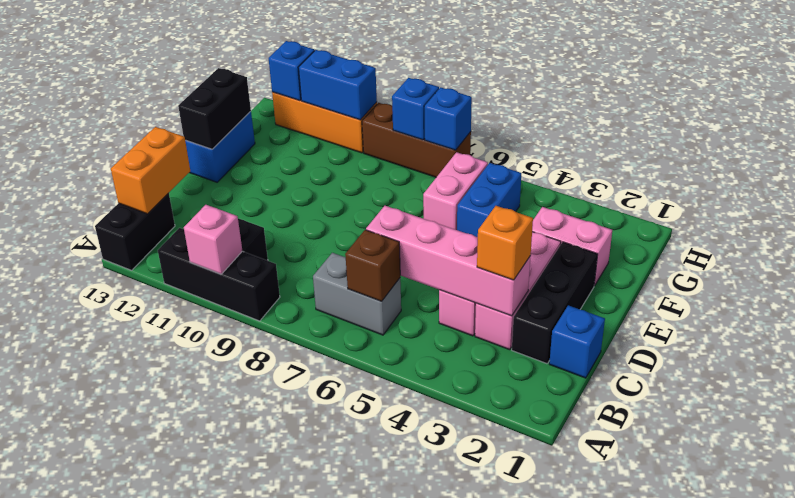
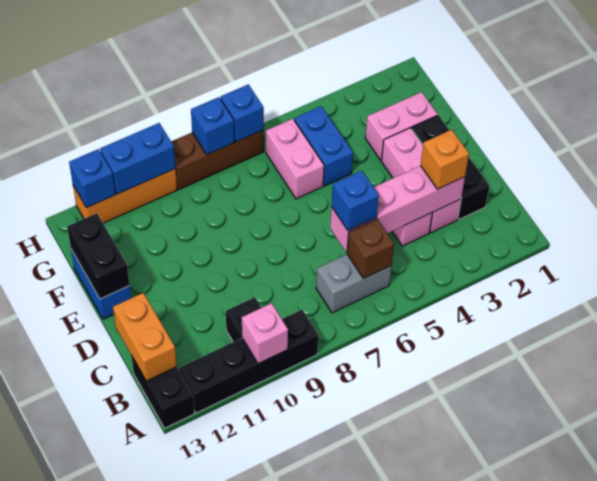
black 1x3 brick [158,228,280,321] -> black 1x4 brick [179,310,318,413]
blue 1x1 brick [549,305,605,378] -> blue 1x1 brick moved to [332,171,379,231]

